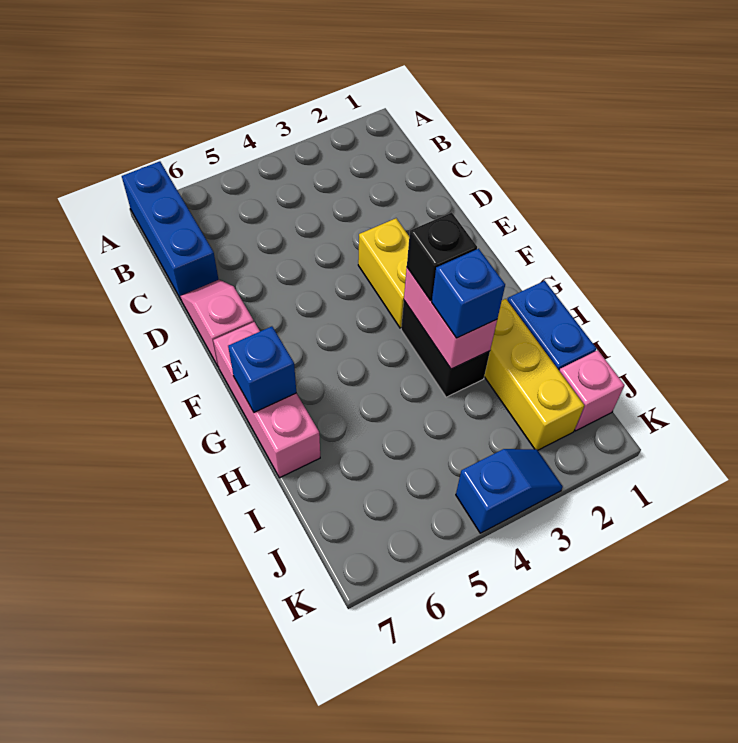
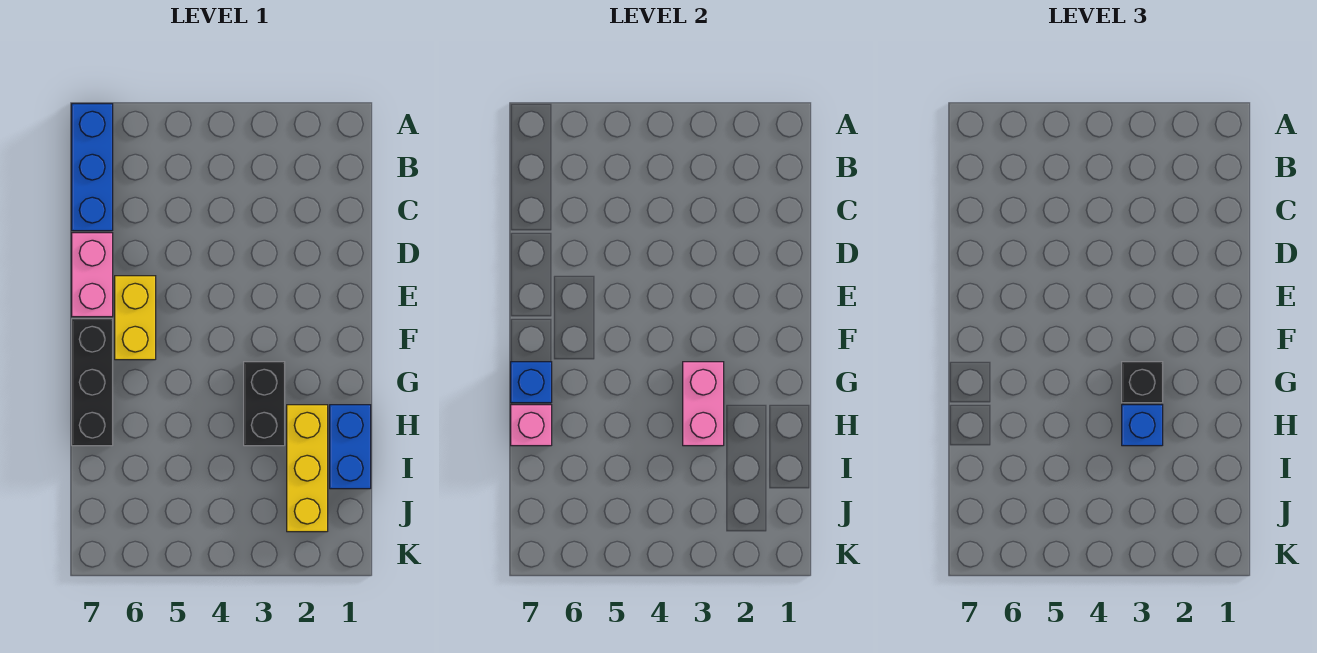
pink 1x2 slope [180,280,254,366] -> pink 1x2 brick [72,233,113,317]
yellow 1x2 brick [358,218,409,328] -> yellow 1x2 brick moved to [115,276,156,360]
pink 1x3 brick [213,322,320,478] -> black 1x3 brick [72,319,113,446]
pink 1x1 brick [560,350,624,431] -> pink 1x1 brick moved to [511,405,552,446]
blue 1x2 slope [456,449,563,533] -> none

